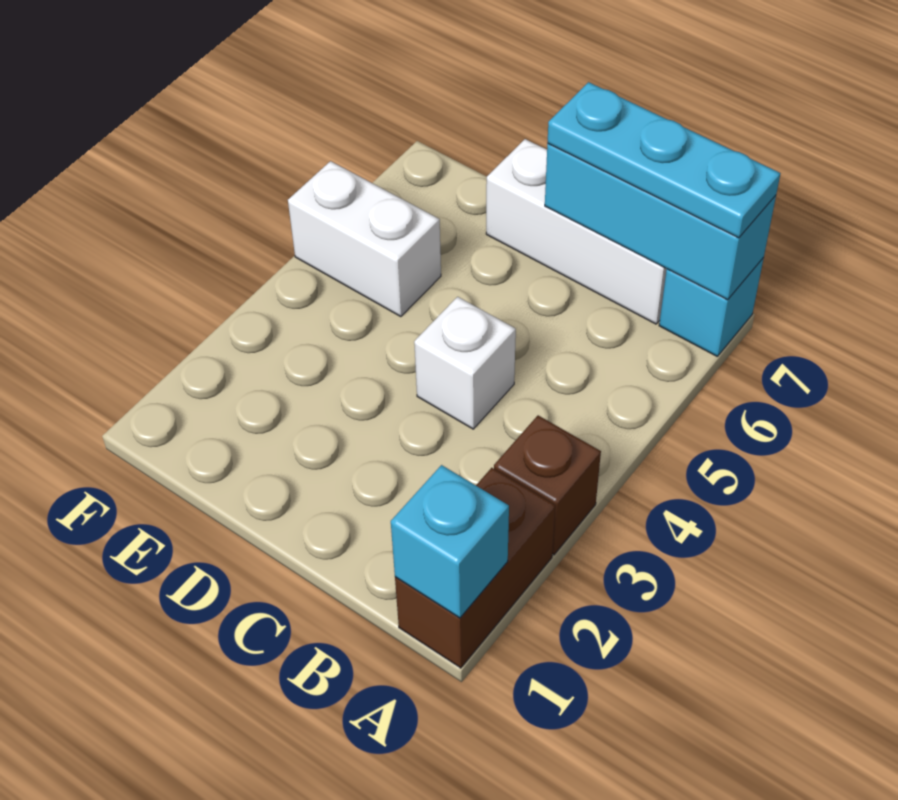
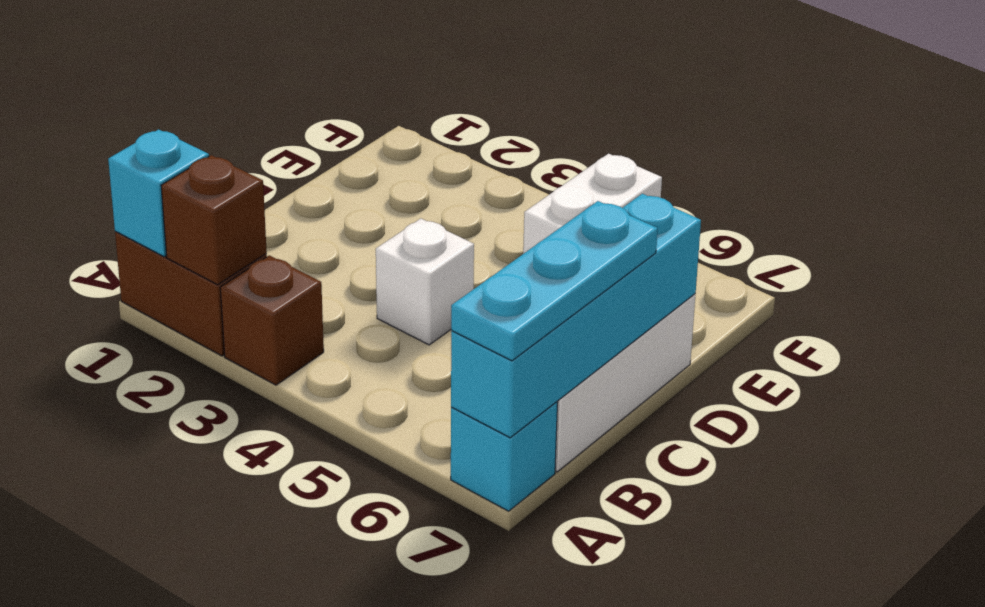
none -> brown 1x1 brick [161,155,267,285]
cyan 1x3 brick [545,144,776,300] -> cyan 1x4 brick [451,194,701,438]

